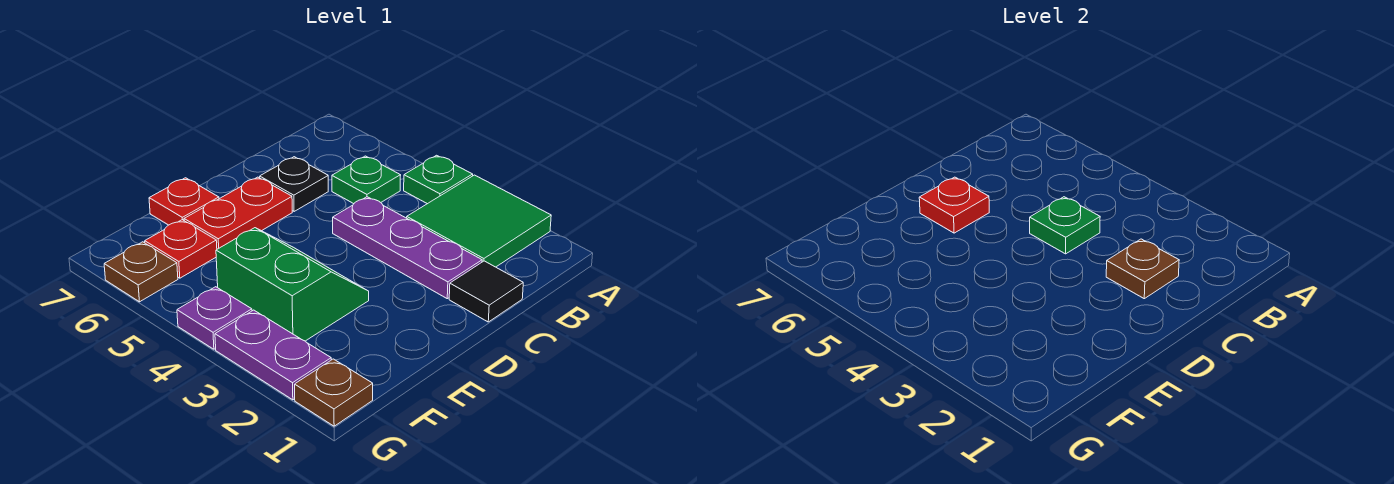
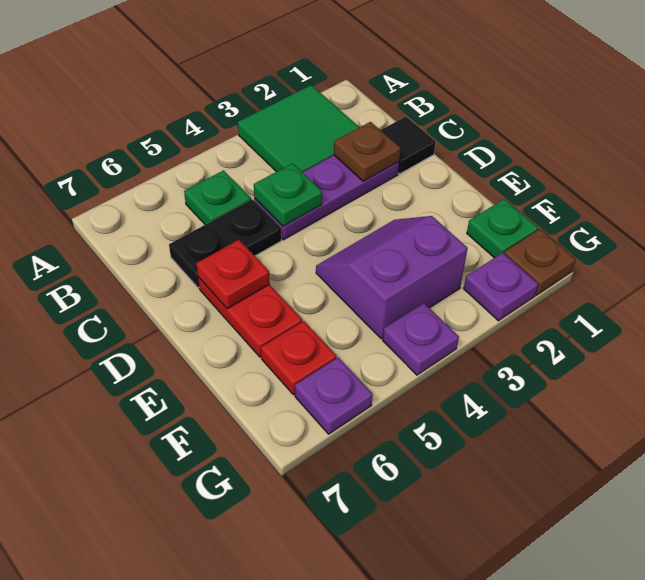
green 1x1 plate [404,155,473,204] -> green 1x1 plate moved to [467,199,538,258]
black 1x1 plate [260,157,328,211] -> black 1x2 plate [169,199,281,288]
green 2x2 slope [216,228,369,341] -> purple 2x2 slope [316,216,468,339]
red 1x1 plate [149,178,219,225] -> none
purple 1x2 plate [215,310,331,400] -> purple 1x1 plate [464,253,538,321]
brown 1x1 plate [104,242,178,302] -> purple 1x1 plate [295,357,373,434]

